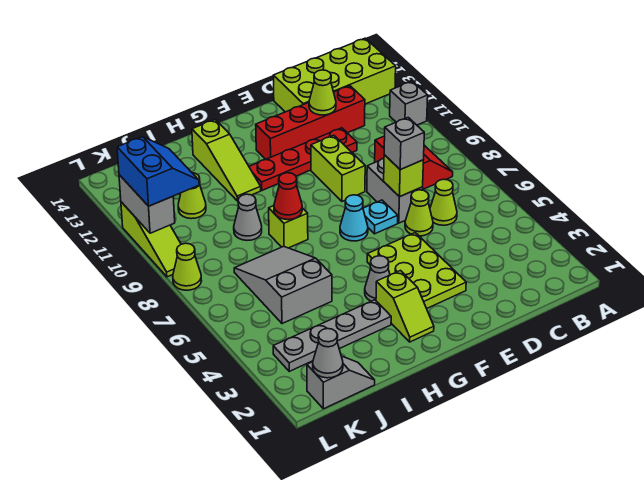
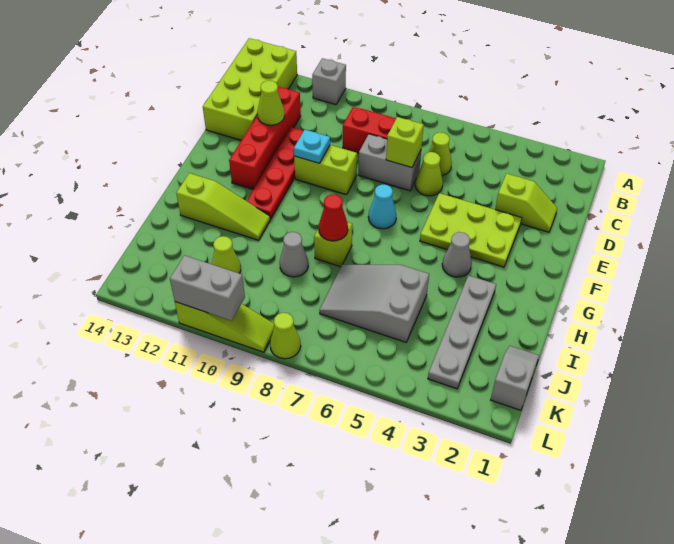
grey 1x1 brick [384,118,424,170] -> none
cyan 1x1 plate [363,200,398,234] -> cyan 1x1 plate moved to [294,130,330,163]
lime 1x2 slope [376,271,434,342] -> lime 1x2 slope moved to [495,174,557,232]
grey 1x1 cone [313,329,343,378] -> none
blue 2x2 slope [117,137,199,206] -> none

